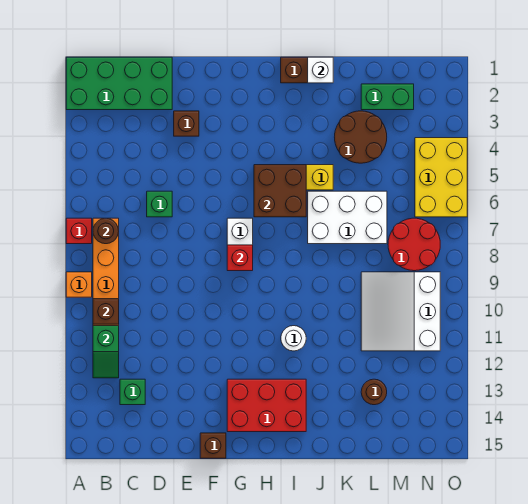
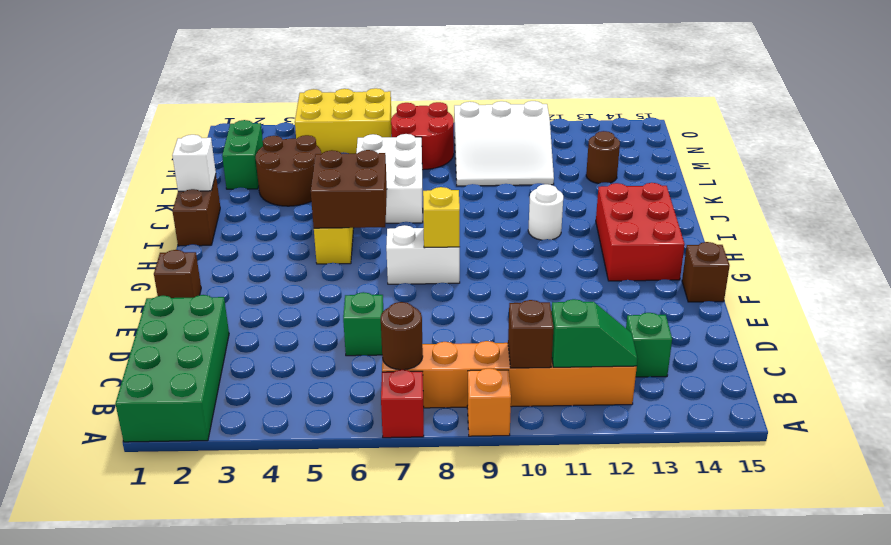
brown 1x1 brick [174,111,199,136] -> brown 1x1 brick moved to [154,250,201,298]
red 1x1 brick [227,245,253,271] -> yellow 1x1 brick [423,187,460,248]

